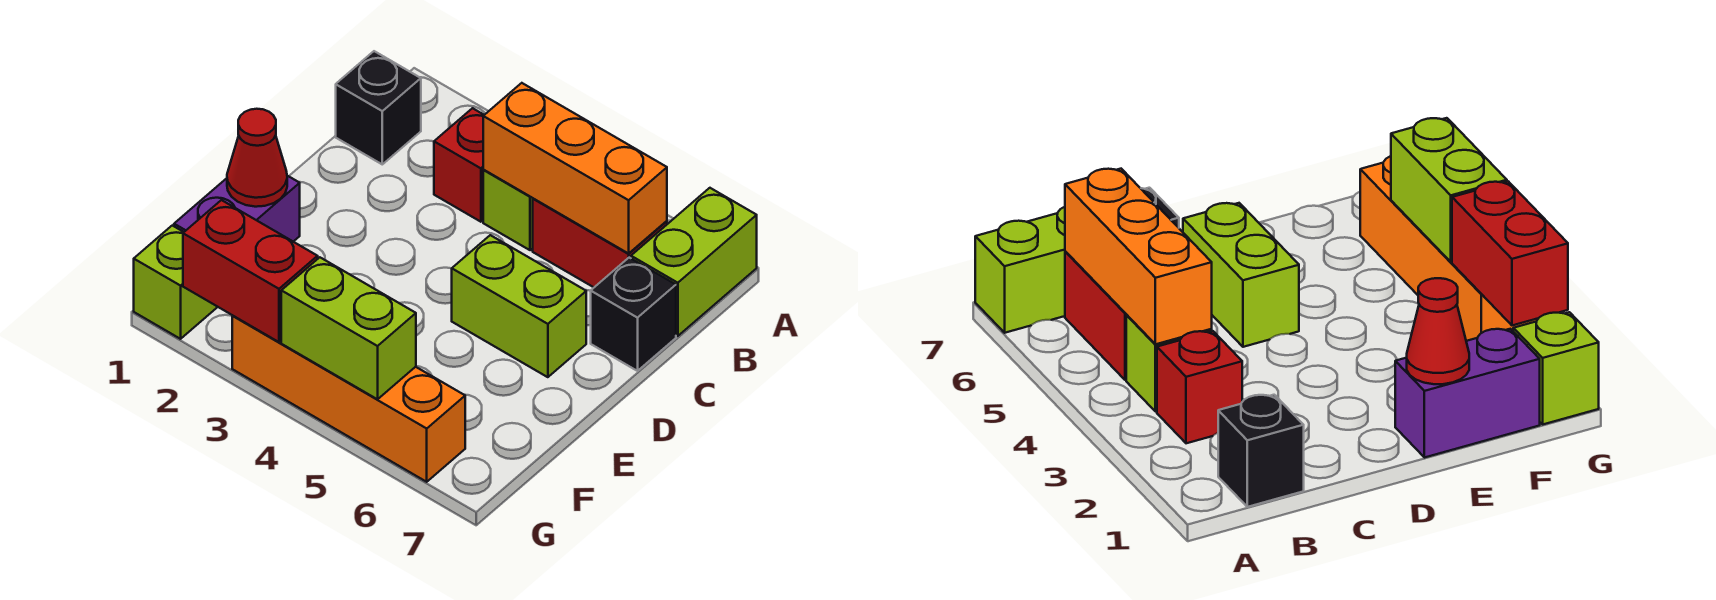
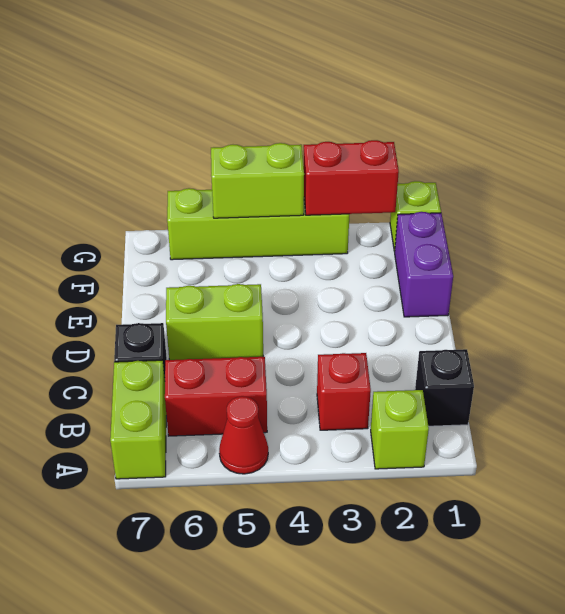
lime 1x1 brick [483,170,533,250] -> lime 1x1 brick moved to [371,390,429,469]
orange 1x3 brick [483,83,667,253] -> none
red 1x1 cone [227,109,287,207] -> red 1x1 cone moved to [219,396,268,474]
orange 1x4 brick [232,315,465,482] -> lime 1x4 brick [167,188,349,260]

